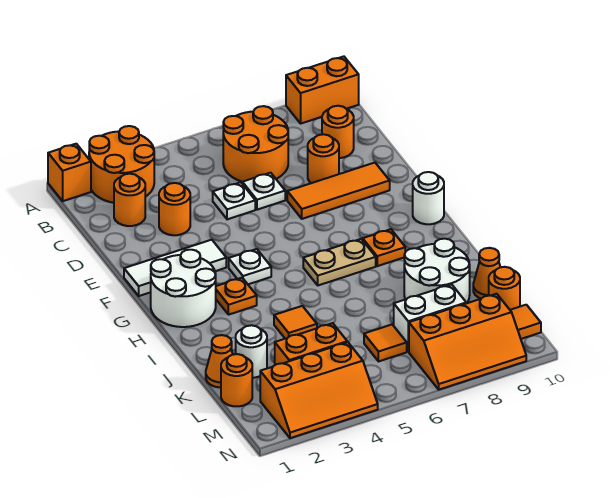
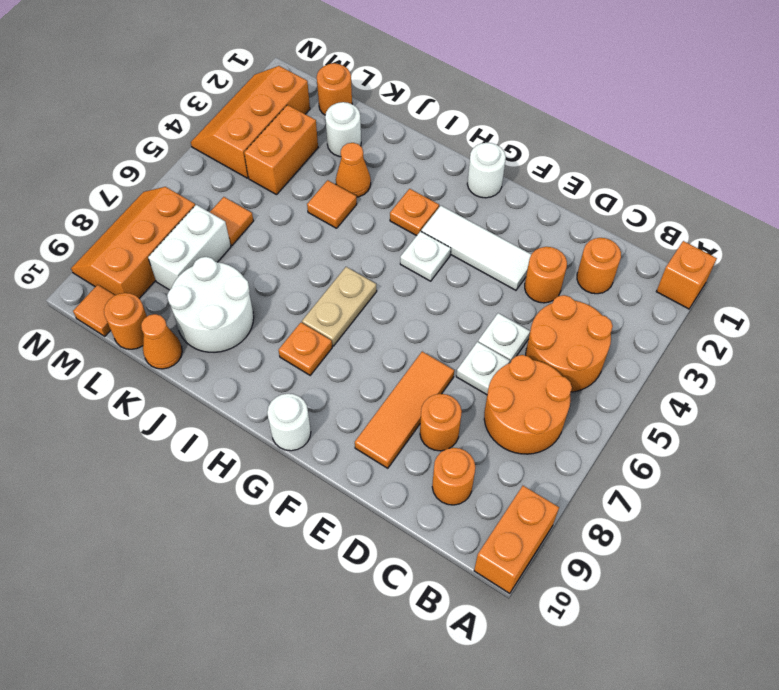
orange 2x2 round brick [89,126,154,203] -> orange 2x2 round brick moved to [526,295,613,392]
white 1x3 tile [124,240,226,296] -> white 1x3 tile turned to [421,206,531,290]
white 2x2 round brick [151,250,216,327] -> white 1x1 round brick [467,143,506,198]
orange 1x1 cone [206,335,233,387] -> orange 1x1 cone moved to [336,143,371,197]

